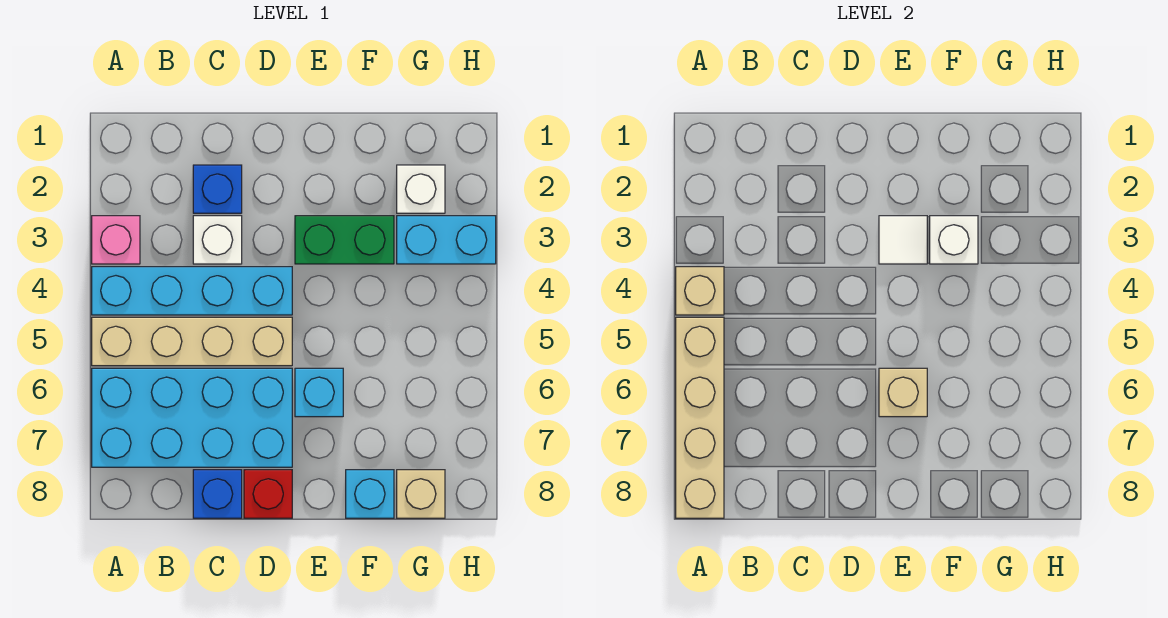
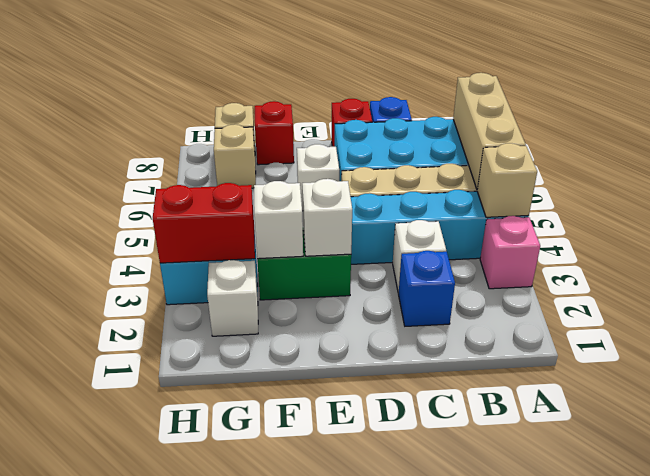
tan 1x4 brick [676,317,724,518] -> tan 1x3 brick [453,73,526,189]
white 1x1 tile [879,216,927,264] -> white 1x1 brick [302,179,352,256]
cyan 1x1 brick [295,368,343,417] -> white 1x1 brick [297,144,339,211]
tan 1x1 brick [879,368,927,417] -> tan 1x1 brick moved to [214,124,256,188]
cyan 1x1 brick [346,470,394,518] -> red 1x1 brick [255,101,294,165]
none -> red 1x2 brick [153,183,255,263]

